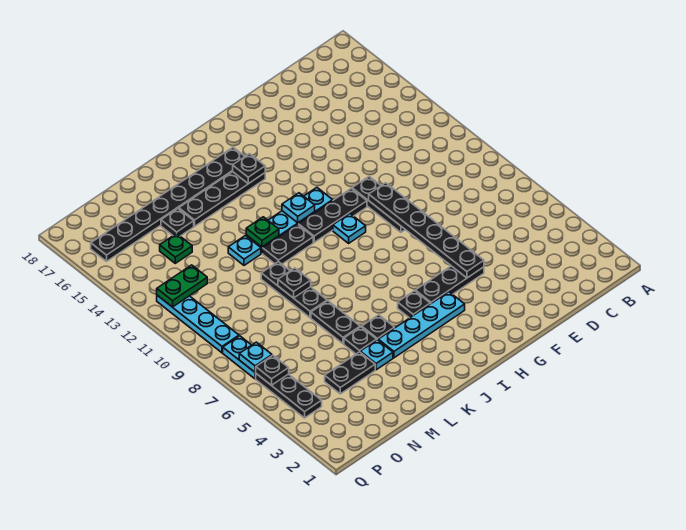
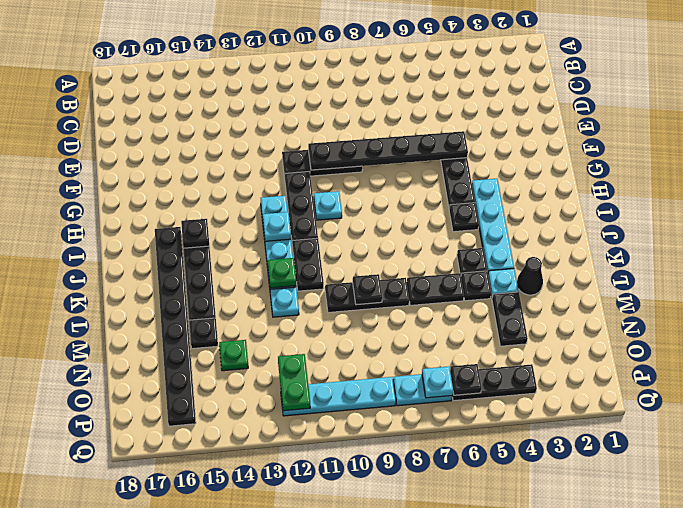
none -> black 1x1 cone [517,257,543,295]

